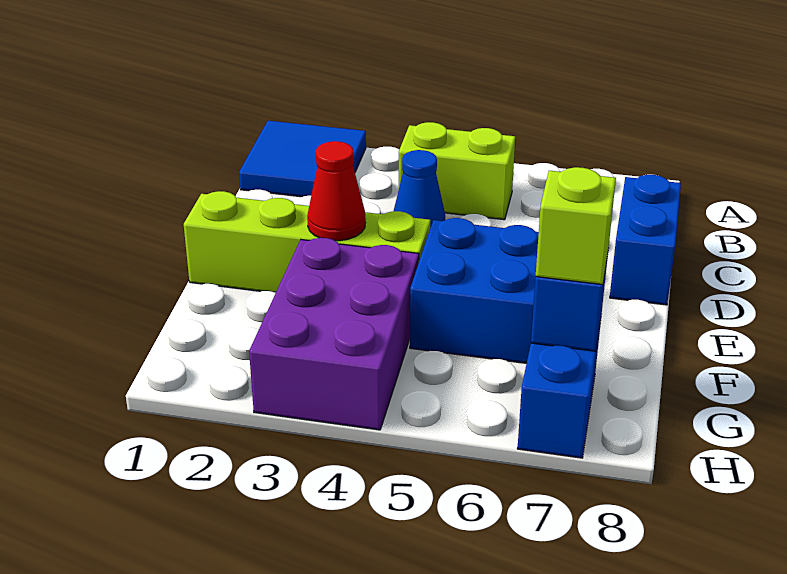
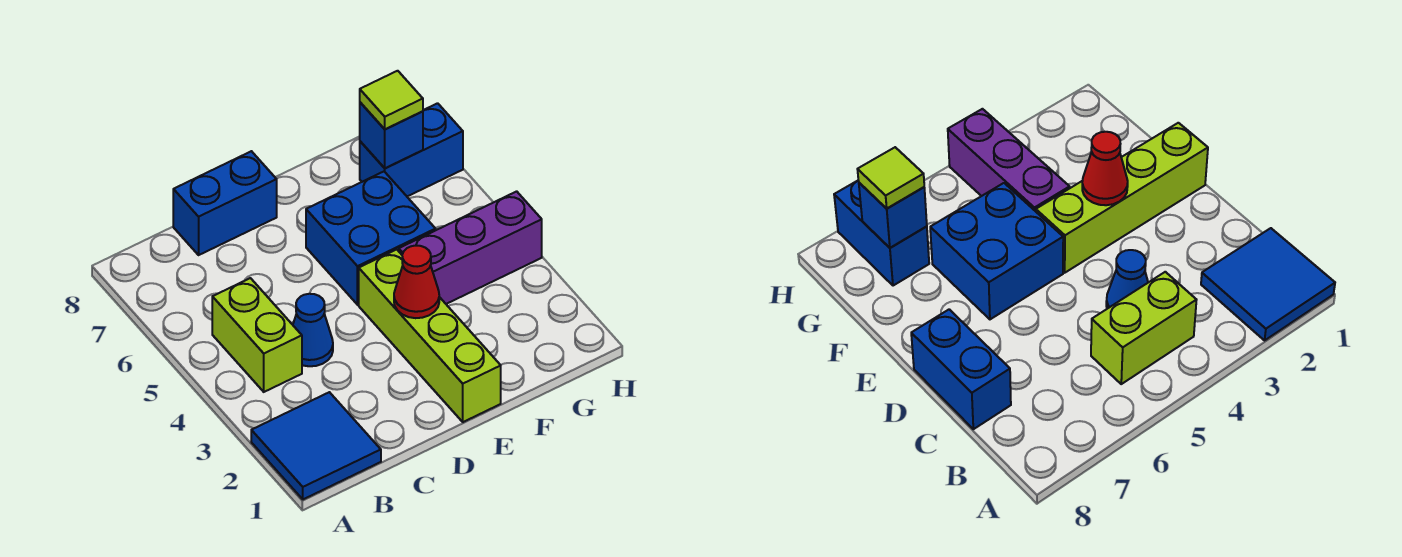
purple 2x3 brick [249,238,419,430] -> purple 1x3 brick [399,191,542,304]
lime 1x1 brick [536,167,616,285] -> lime 1x1 tile [360,71,423,129]

